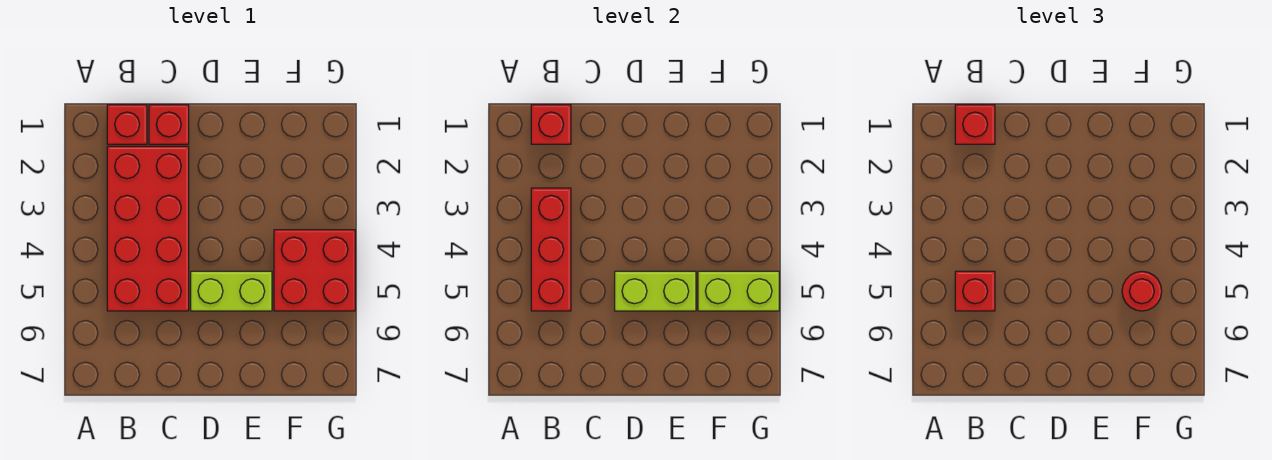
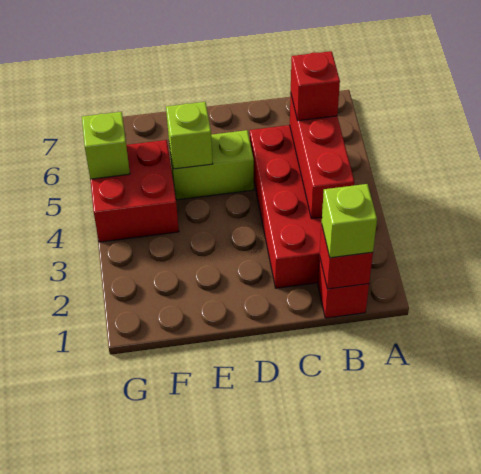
red 1x1 brick [955,105,995,144] -> lime 1x1 brick [322,184,377,258]
red 1x1 brick [149,105,189,144] -> none
lime 1x2 brick [615,271,696,311] -> lime 1x1 brick [166,102,213,169]
lime 1x2 brick [698,271,779,311] -> lime 1x1 brick [82,112,130,179]
red 1x1 round brick [1122,271,1162,311] -> none

